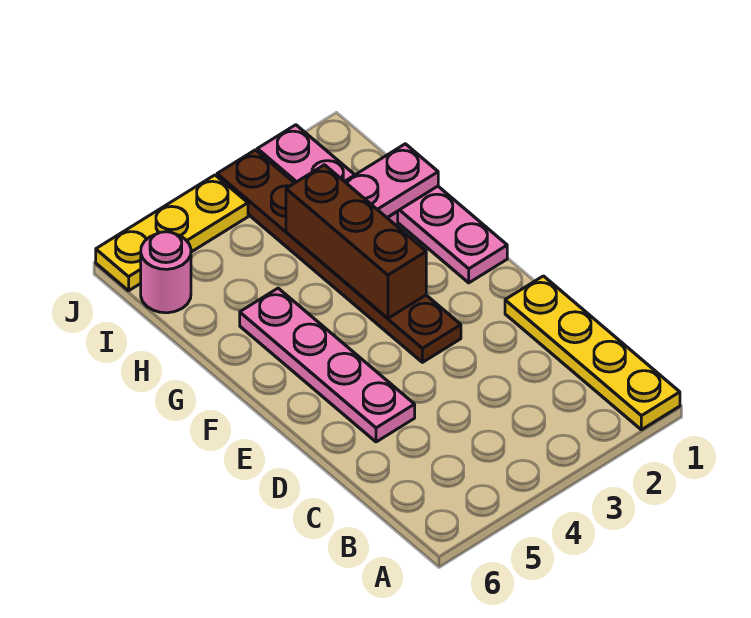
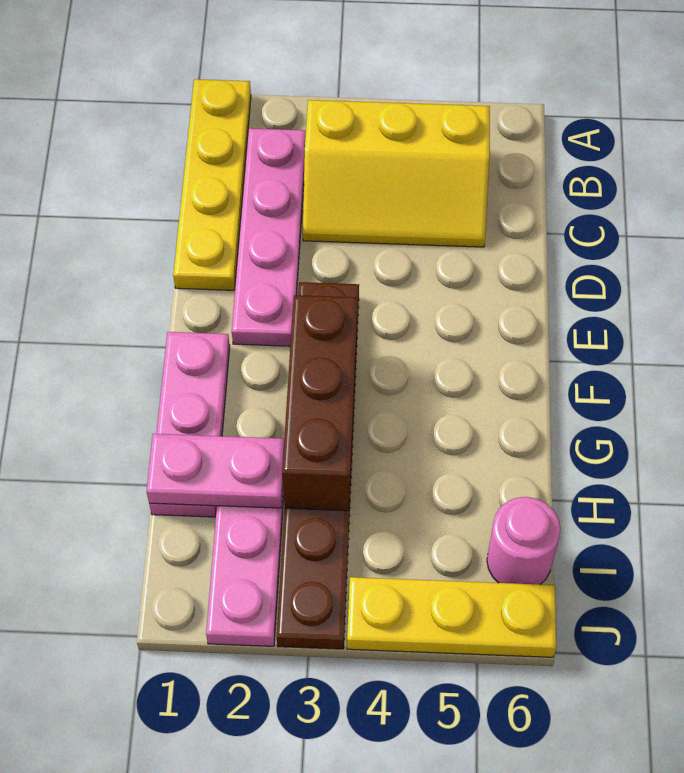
none -> yellow 2x3 slope [303,100,490,247]
pink 1x4 plate [240,288,415,442] -> pink 1x4 plate moved to [232,128,306,346]

